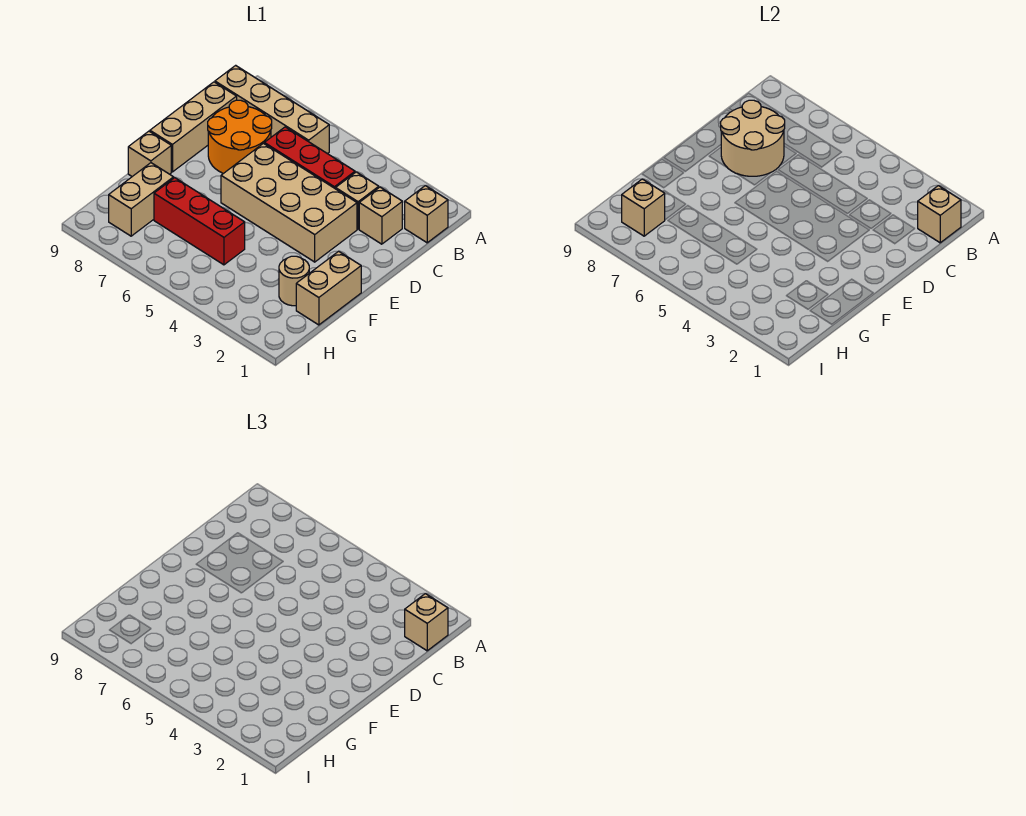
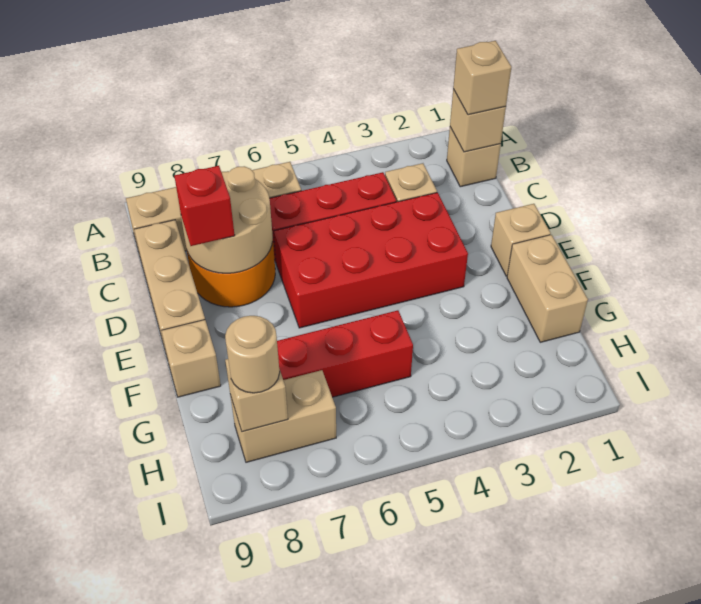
tan 1x1 brick [359,187,402,244] -> tan 1x1 brick moved to [491,204,551,276]
tan 2x4 brick [221,143,357,262] -> red 2x4 brick [274,193,468,328]
none -> red 1x1 brick [175,166,235,246]
tan 1x1 round brick [279,256,309,306] -> tan 1x1 round brick moved to [225,316,280,393]
tan 1x2 brick [109,163,174,236] -> tan 1x2 brick turned to [230,370,336,462]

